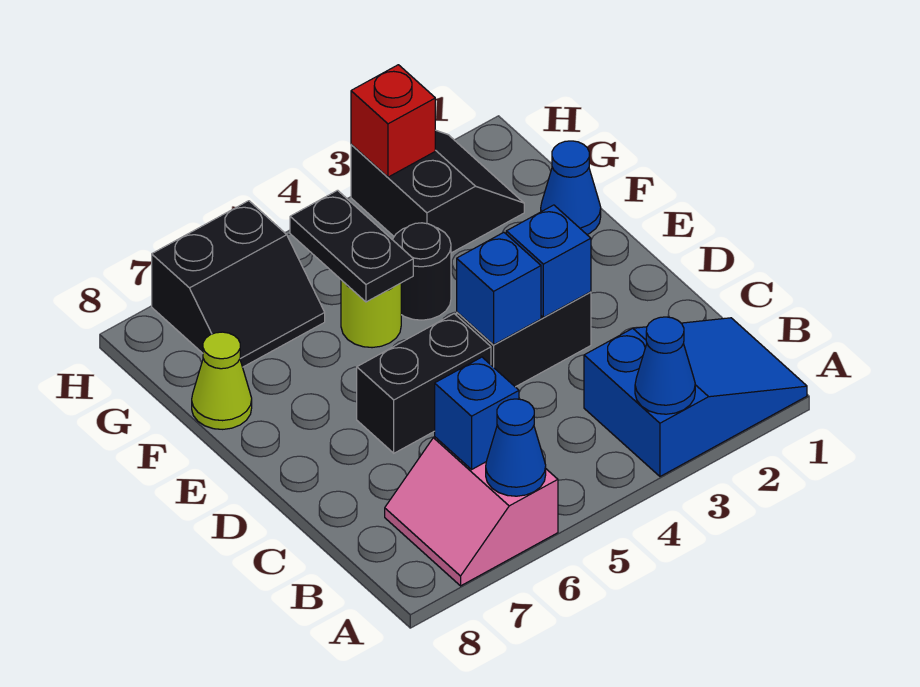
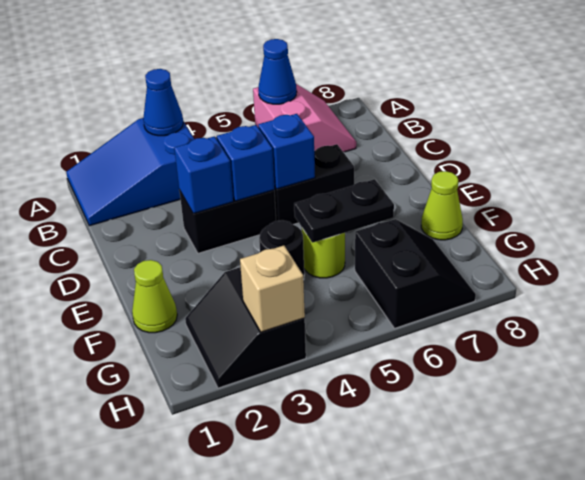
blue 1x1 brick [435,357,519,469] -> blue 1x1 brick moved to [258,114,315,189]
blue 1x1 cone [541,141,601,234] -> lime 1x1 cone [132,260,177,333]
black 1x2 plate [290,190,413,302] -> black 1x2 plate turned to [294,179,394,243]
black 2x2 slope [152,201,325,367] -> black 2x2 slope turned to [355,219,476,328]
red 1x1 brick [351,65,435,177] -> tan 1x1 brick [240,245,305,332]

